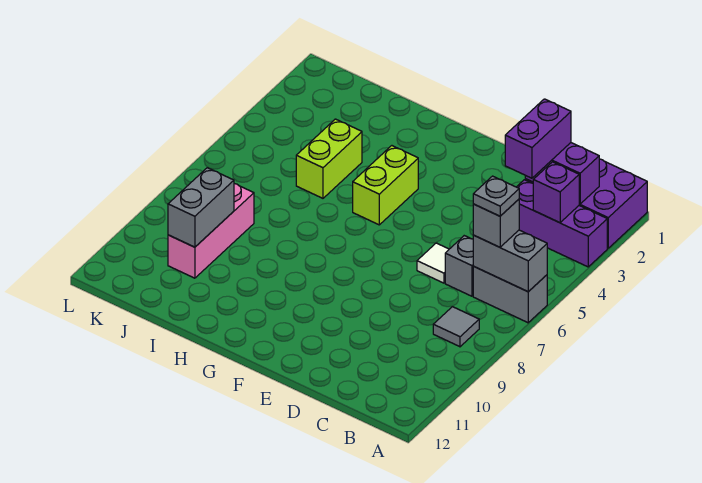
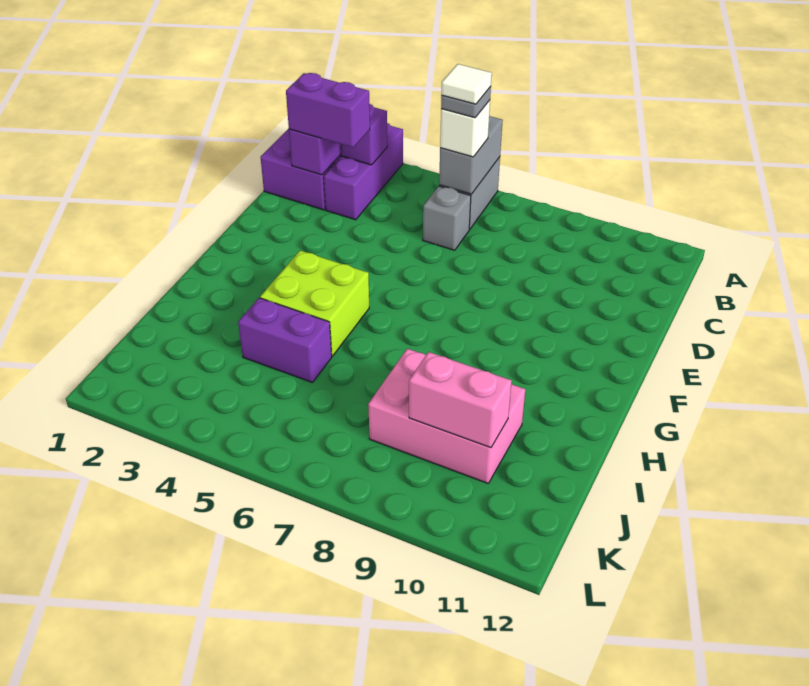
grey 1x1 brick [473,199,519,247] -> white 1x1 brick [440,100,490,157]
grey 1x1 tile [433,307,479,347] -> none
white 1x1 tile [417,243,449,283] -> white 1x1 tile moved to [441,64,492,104]
lime 1x2 brick [353,146,418,225] -> lime 2x2 brick [260,251,369,356]
lime 1x2 brick [296,119,362,198] -> purple 1x2 brick [238,298,332,383]
pink 1x3 brick [168,184,254,278] -> pink 2x3 brick [368,349,525,483]
grey 1x2 brick [168,168,234,247] -> pink 1x2 brick [409,352,512,448]

